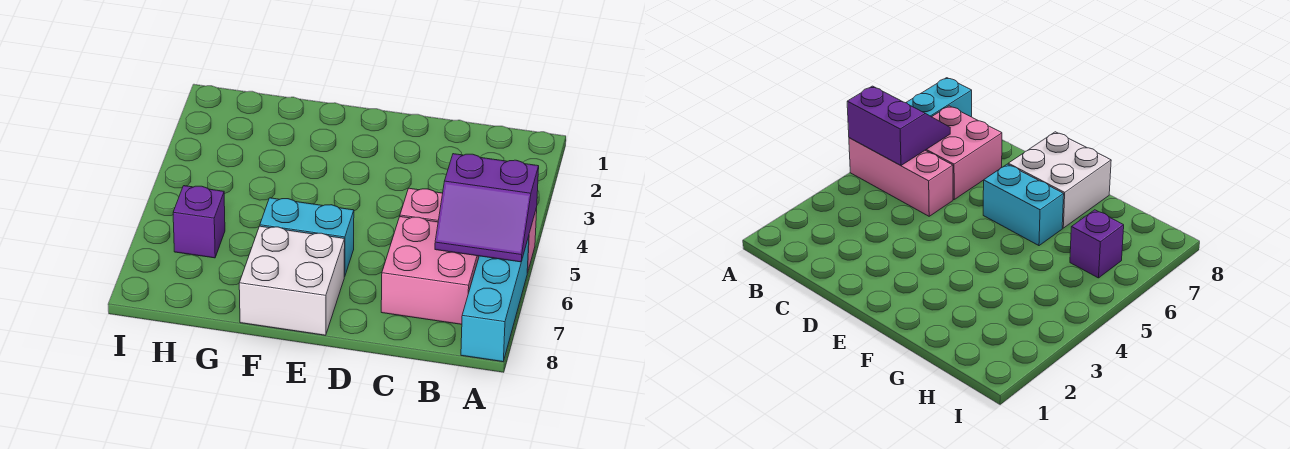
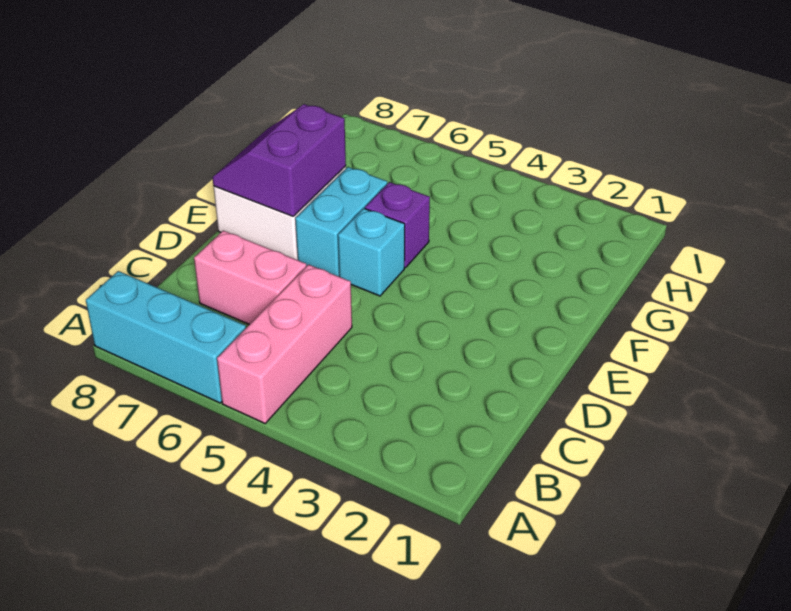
purple 2x2 slope [435,154,539,262] -> purple 2x2 slope moved to [213,104,346,216]
pink 2x2 brick [381,217,479,324] -> pink 1x2 brick [194,231,306,325]
none -> cyan 1x1 brick [338,208,405,296]
purple 1x1 brick [173,186,225,258] -> purple 1x1 brick moved to [365,182,430,268]

